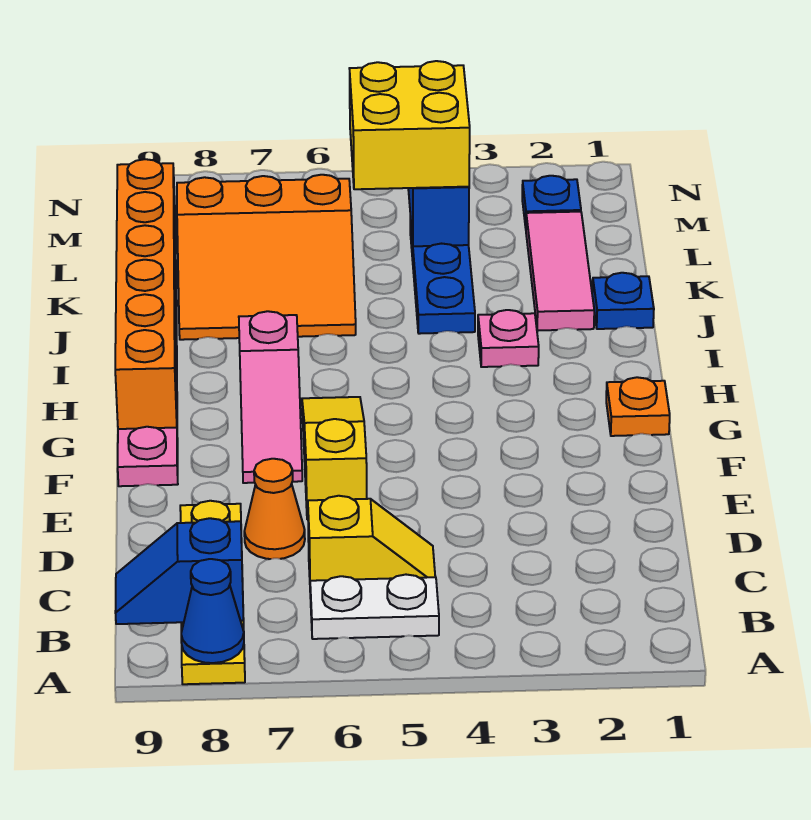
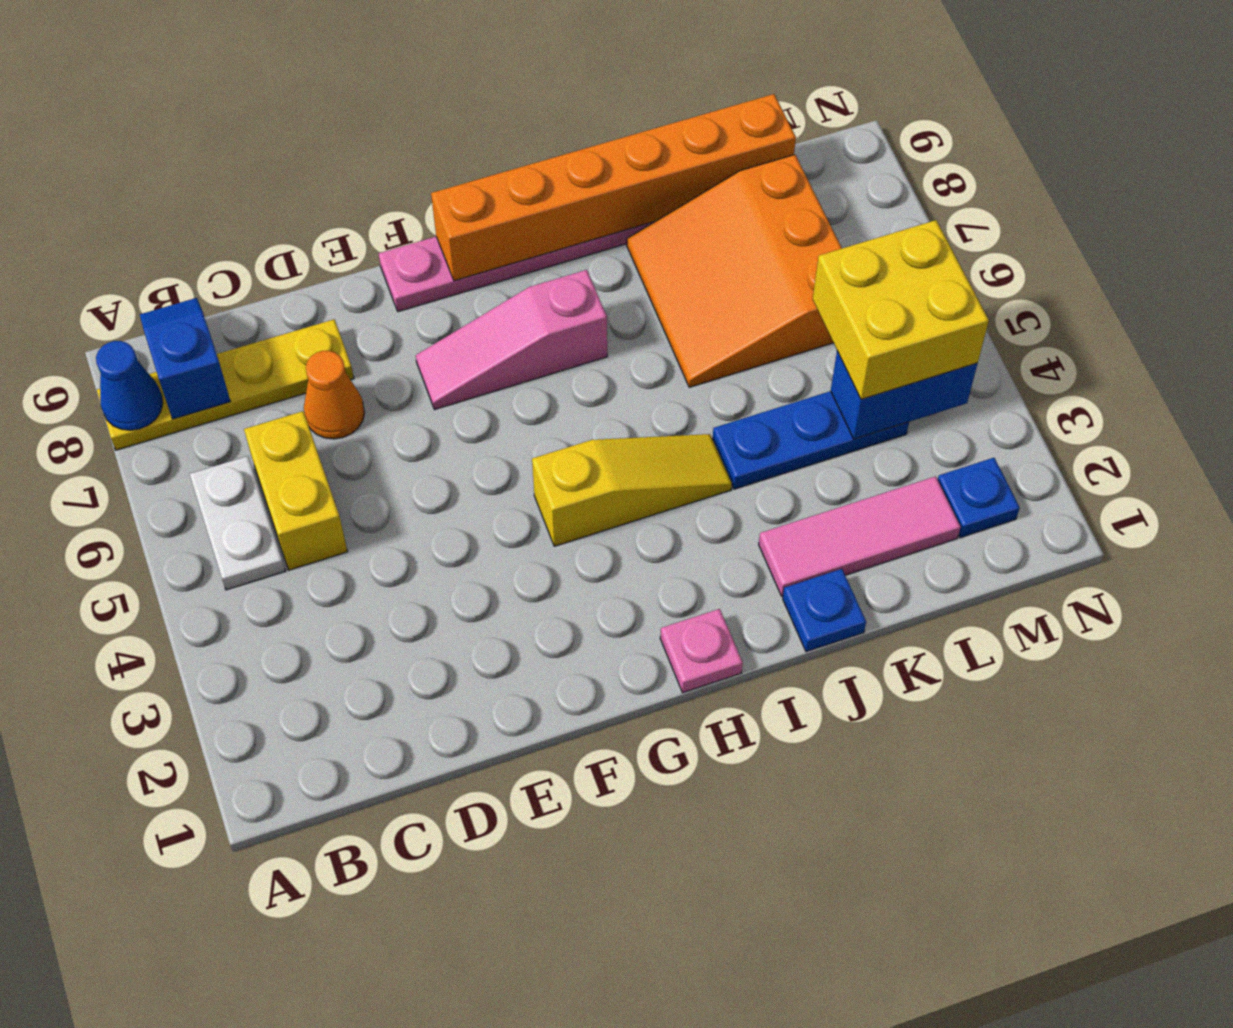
yellow 1x2 slope [308,496,435,581] -> yellow 1x2 brick [244,411,348,570]
yellow 1x3 slope [302,397,367,519] -> yellow 1x3 slope moved to [532,434,732,546]
orange 1x1 plate [606,377,670,436] -> none
pink 1x1 plate [478,310,539,367] -> pink 1x1 plate moved to [660,609,743,693]

